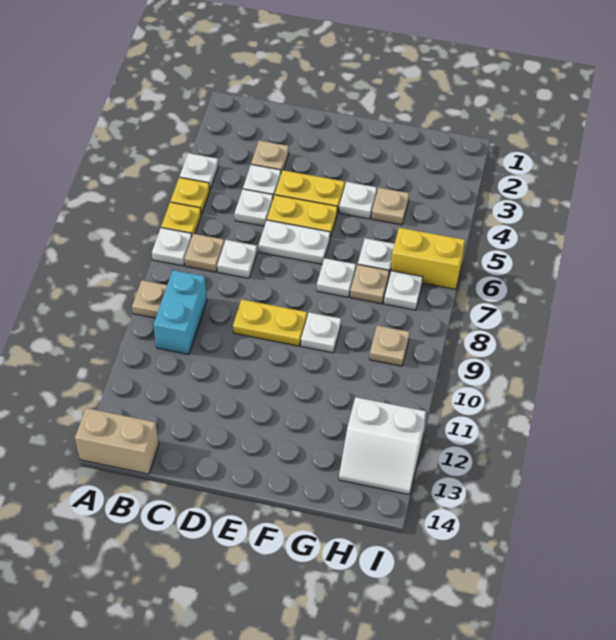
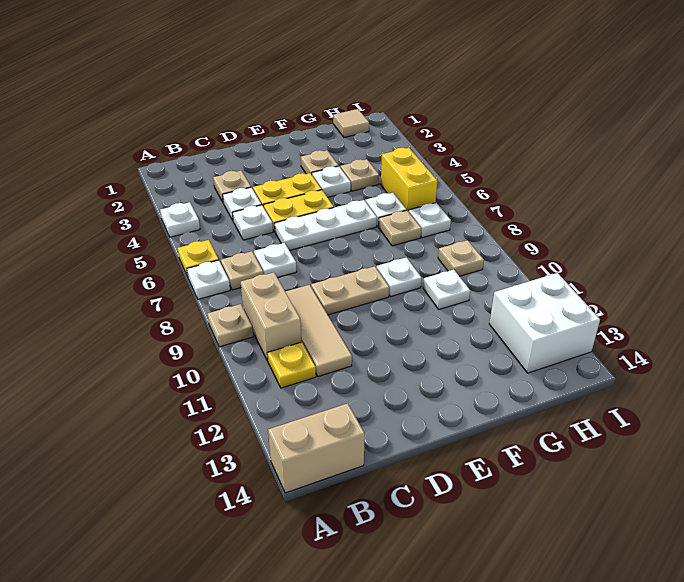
yellow 1x1 plate [171,177,210,214] -> yellow 1x1 plate moved to [267,342,316,388]
cyan 1x2 brick [153,270,207,354] -> tan 1x2 brick [241,272,301,361]
none -> tan 1x3 tile [285,285,352,376]
white 1x2 plate [259,220,330,264] -> white 1x3 plate [275,200,377,251]
yellow 1x2 plate [233,299,307,346] -> tan 1x2 plate [311,266,389,315]
none -> tan 1x1 plate [301,150,338,174]
white 1x1 plate [317,258,356,297] -> white 1x1 plate moved to [423,270,470,309]
none -> tan 1x1 tile [333,109,369,137]
yellow 1x2 brick [391,228,465,289] -> yellow 1x2 brick turned to [381,148,437,212]
white 2x2 slope [339,397,426,495] -> white 2x2 brick [489,273,600,373]

